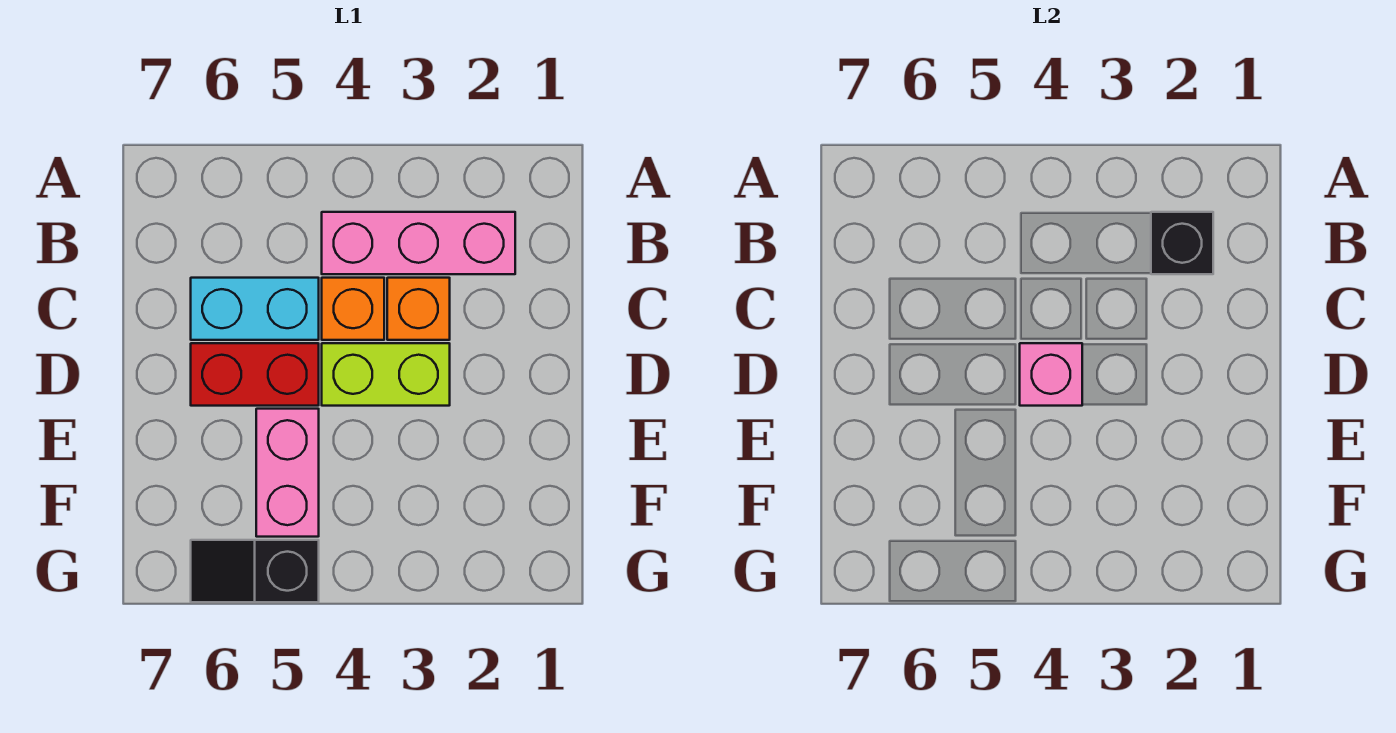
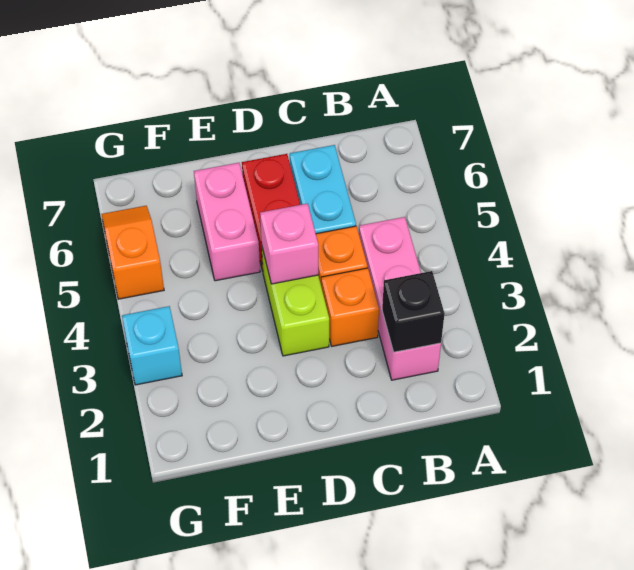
pink 1x2 brick [256,409,319,537] -> pink 1x2 brick turned to [194,163,260,281]
none -> cyan 1x1 brick [122,306,182,385]
black 1x2 slope [191,540,319,602] -> orange 1x2 slope [102,206,164,299]

